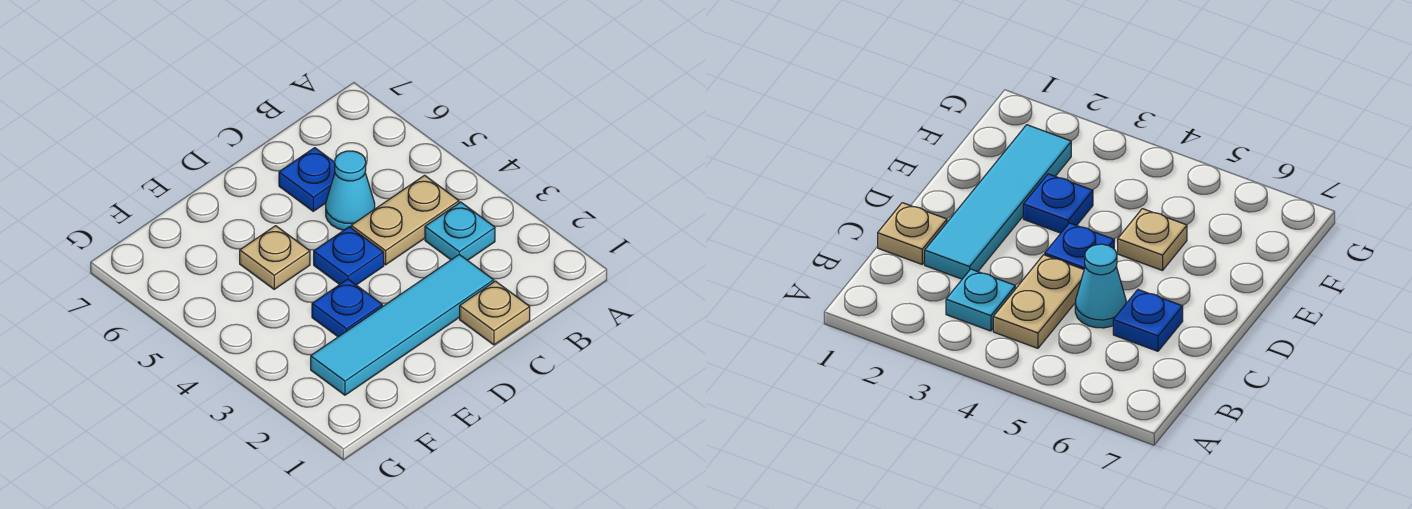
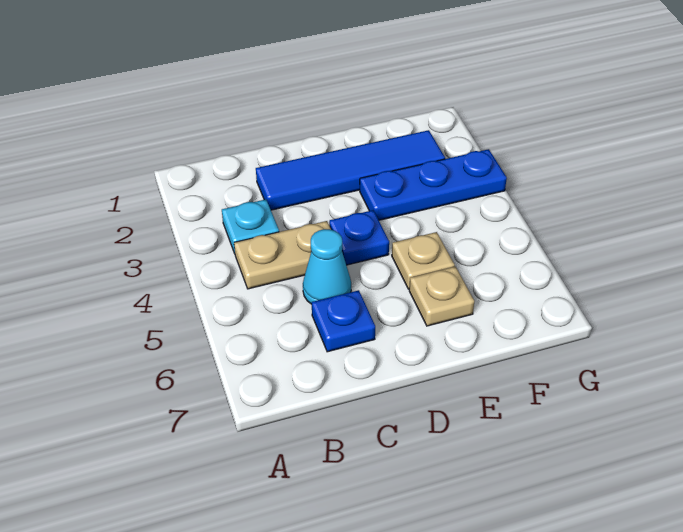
tan 1x1 plate [460,281,530,345] -> tan 1x1 plate moved to [409,267,474,326]
cyan 1x4 tile [311,255,494,395] -> blue 1x4 tile [256,130,445,210]
blue 1x1 plate [312,279,382,337] -> blue 1x3 plate [360,149,507,220]

